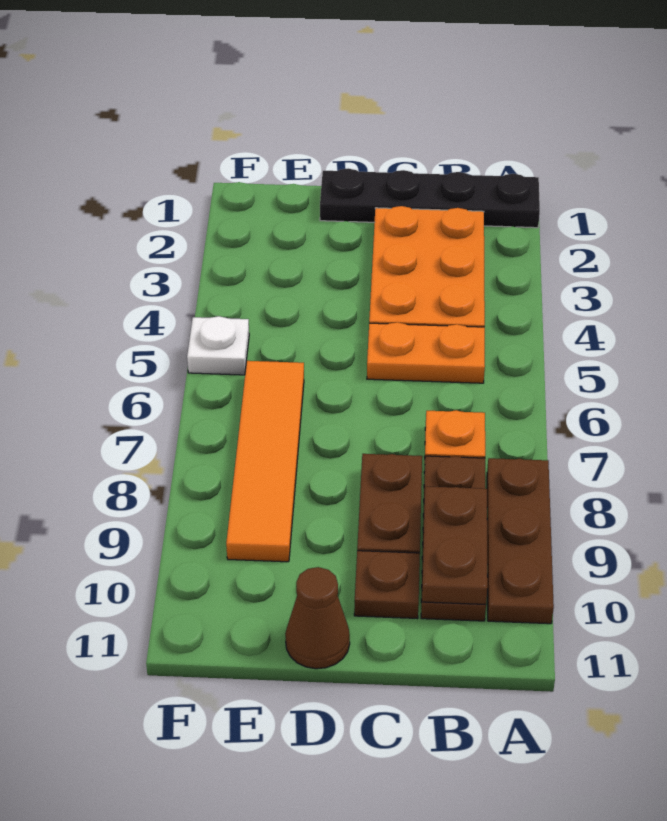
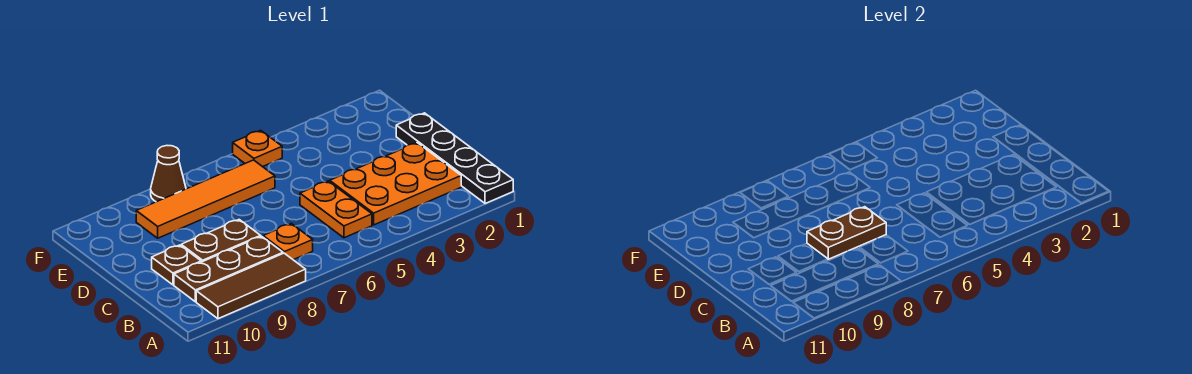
brown 1x3 plate [487,458,554,624] -> brown 1x3 tile [196,253,306,319]
brown 1x2 plate [422,486,488,604] -> brown 1x2 plate moved to [807,207,886,259]
brown 1x1 cone [285,567,350,669] -> brown 1x1 cone moved to [151,146,186,202]
white 1x1 plate [187,316,249,375] -> orange 1x1 plate [233,130,282,167]

